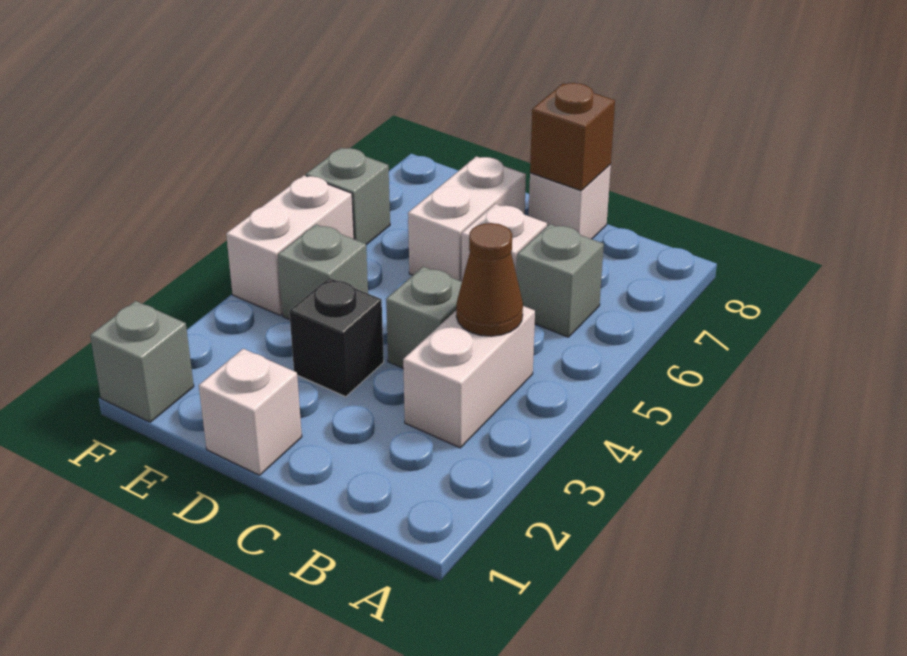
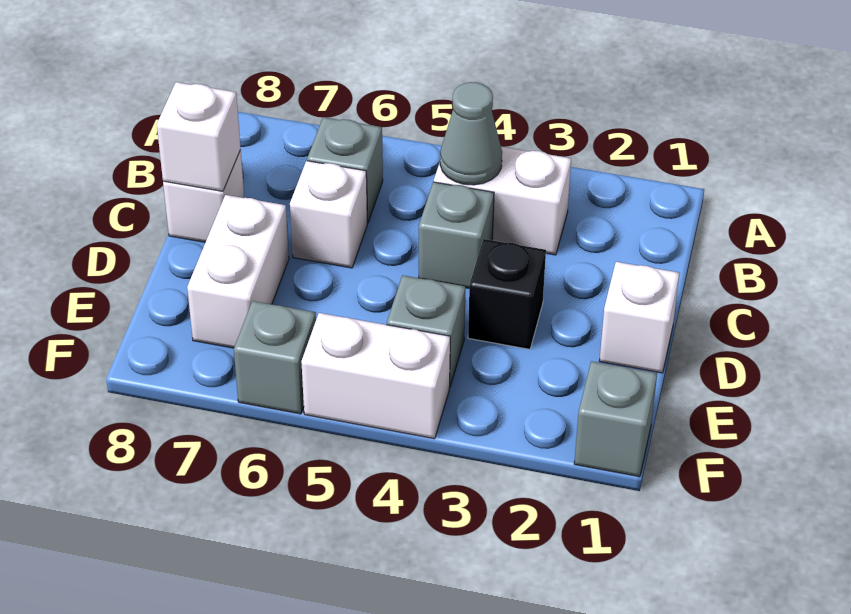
brown 1x1 cone [456,223,523,336] -> grey 1x1 cone [440,82,502,185]
brown 1x1 brick [530,83,615,191] -> white 1x1 brick [157,82,241,191]
white 1x2 brick [408,156,526,281] -> white 1x2 brick turned to [187,195,289,348]

